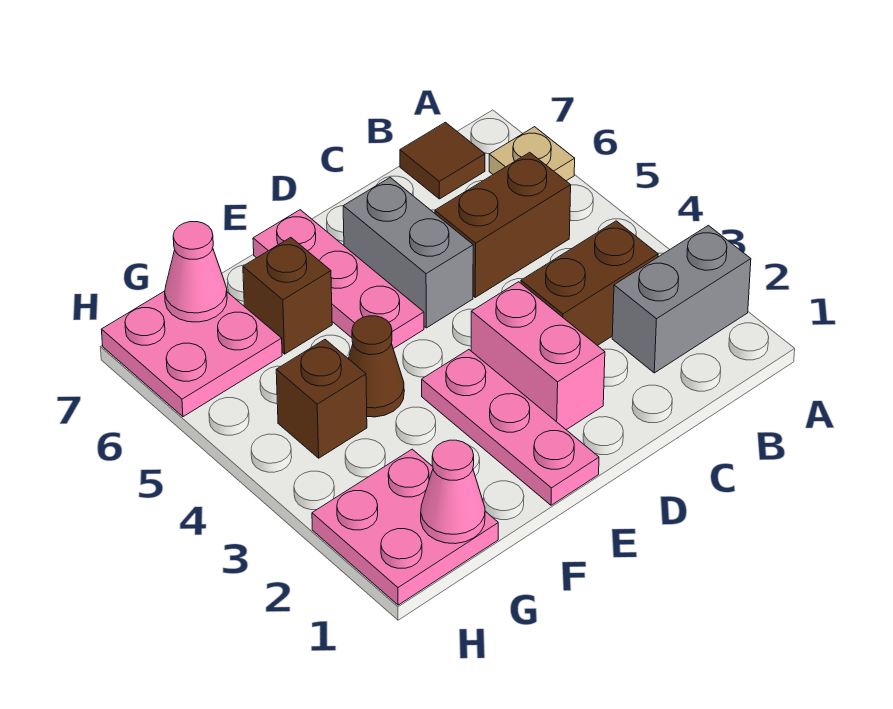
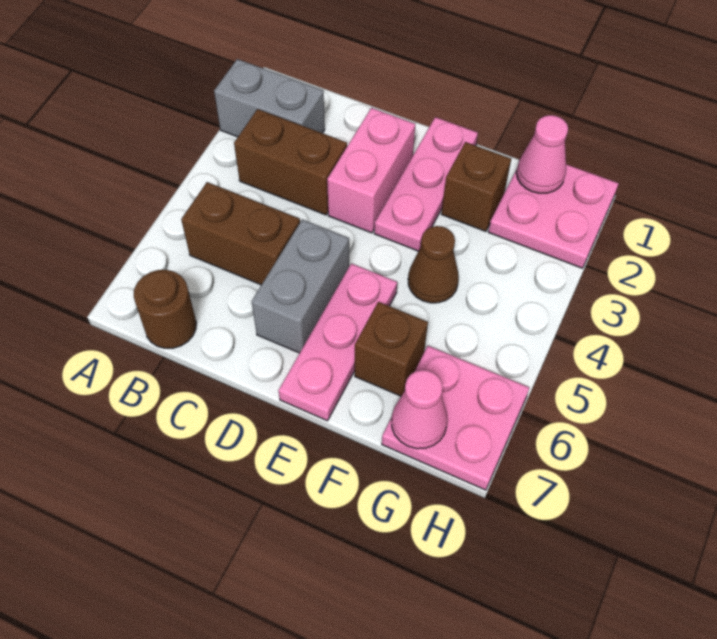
tan 1x1 plate [489,127,575,181] -> none
brown 1x1 tile [400,122,485,199] -> brown 1x1 round brick [134,270,196,348]
brown 1x1 brick [276,340,367,458] -> brown 1x1 brick moved to [441,142,511,231]

